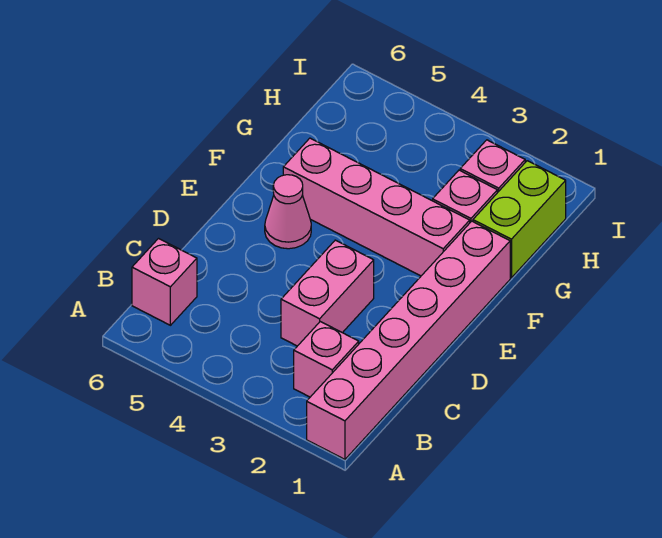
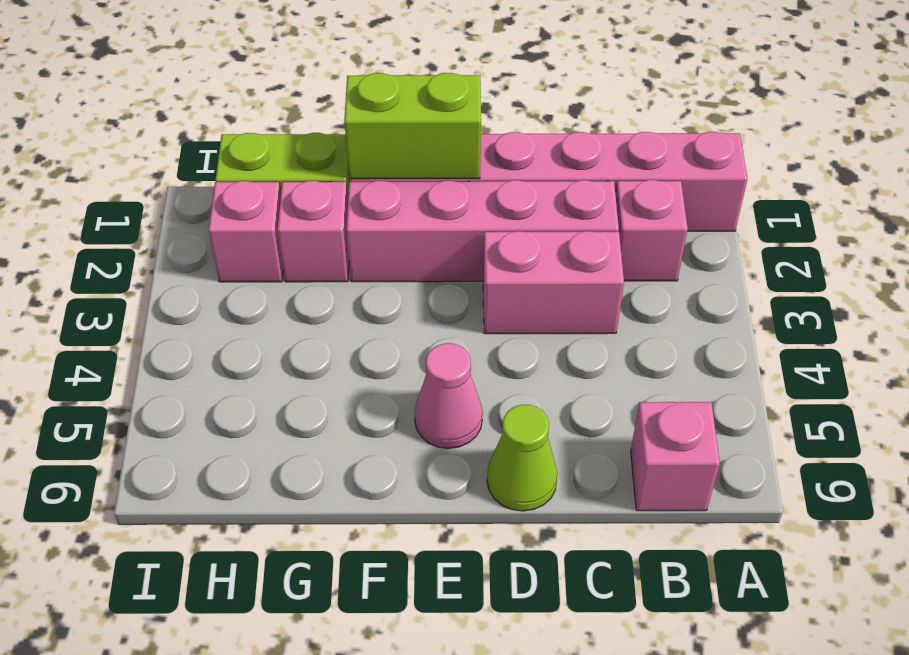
none -> lime 1x1 cone [487,405,557,511]
none -> lime 1x2 brick [344,73,481,179]
pink 1x4 brick [283,138,470,276] -> pink 1x4 brick turned to [346,180,619,282]

